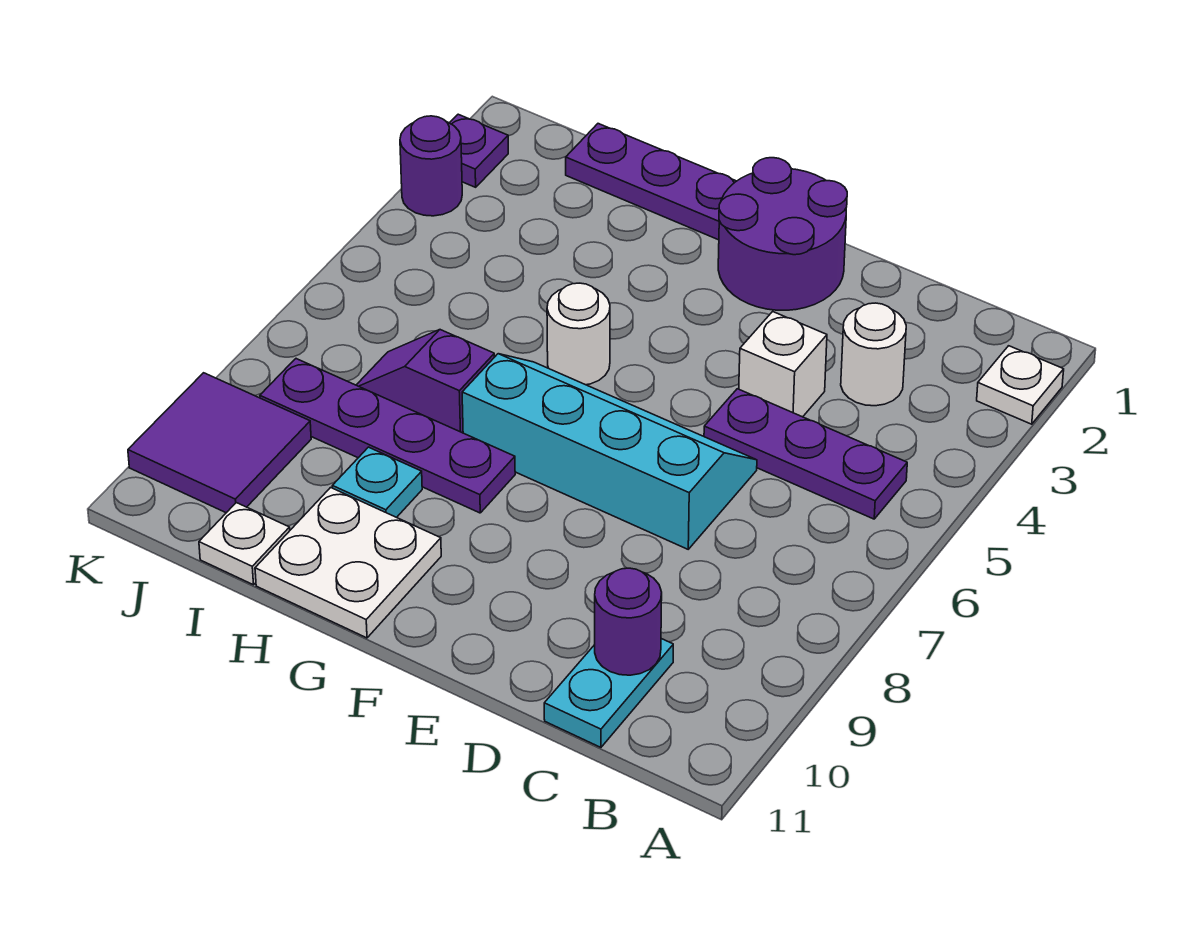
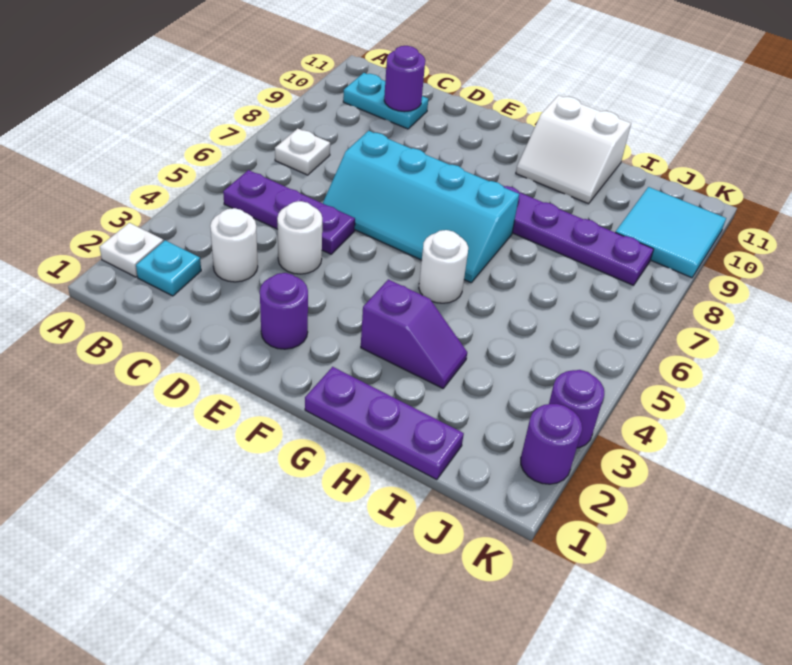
cyan 1x2 plate [544,639,673,747] -> cyan 1x2 plate turned to [343,73,428,129]
white 1x1 brick [739,312,827,417] -> white 1x1 round brick [277,201,322,274]
purple 2x2 round brick [718,158,847,310] -> purple 1x1 round brick [260,273,308,349]
white 2x2 plate [255,488,441,638] -> white 2x2 slope [516,95,631,204]
purple 1x2 slope [357,330,494,433] -> purple 1x2 slope moved to [361,279,467,388]
cyan 1x1 plate [332,447,422,518] -> cyan 1x1 plate moved to [136,241,201,296]
white 1x1 plate [199,503,290,585] -> white 1x1 plate moved to [275,129,330,175]
purple 2x2 tile [128,373,311,513] -> cyan 2x2 tile [615,187,726,278]
purple 1x1 plate [450,114,508,187] -> purple 1x1 round brick [521,404,582,484]

